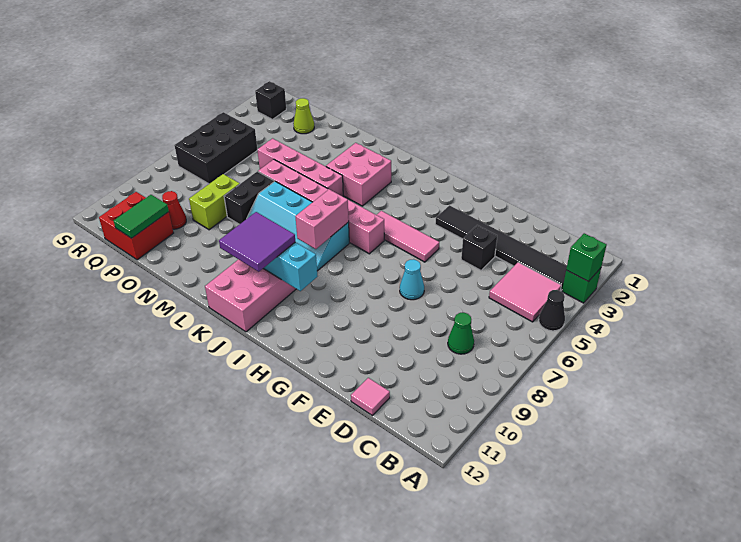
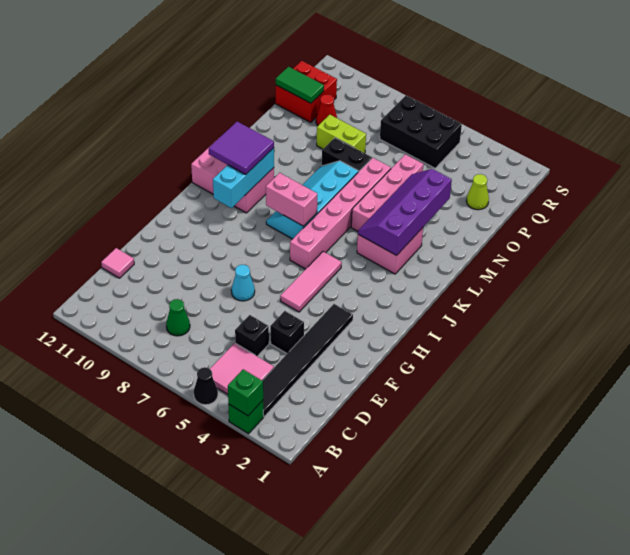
none -> purple 2x4 slope [358,169,452,255]
black 1x1 brick [255,81,286,119] -> black 1x1 brick moved to [235,315,269,356]

